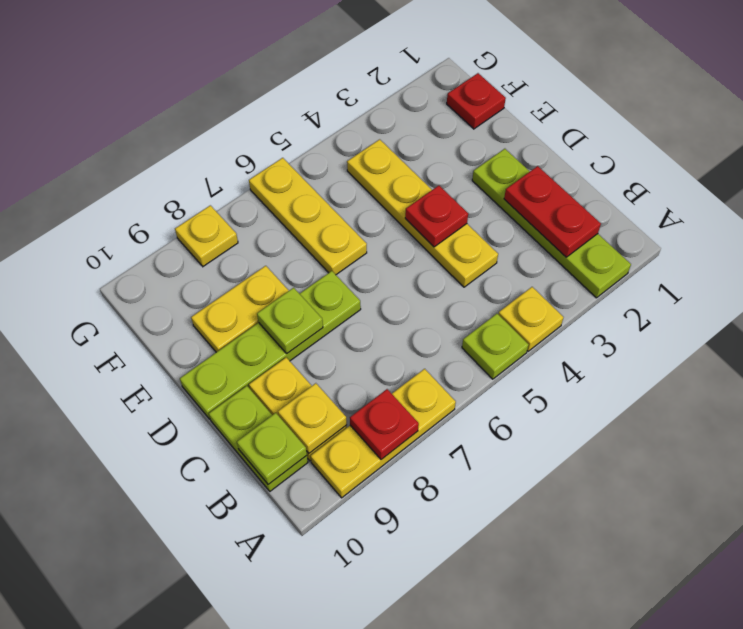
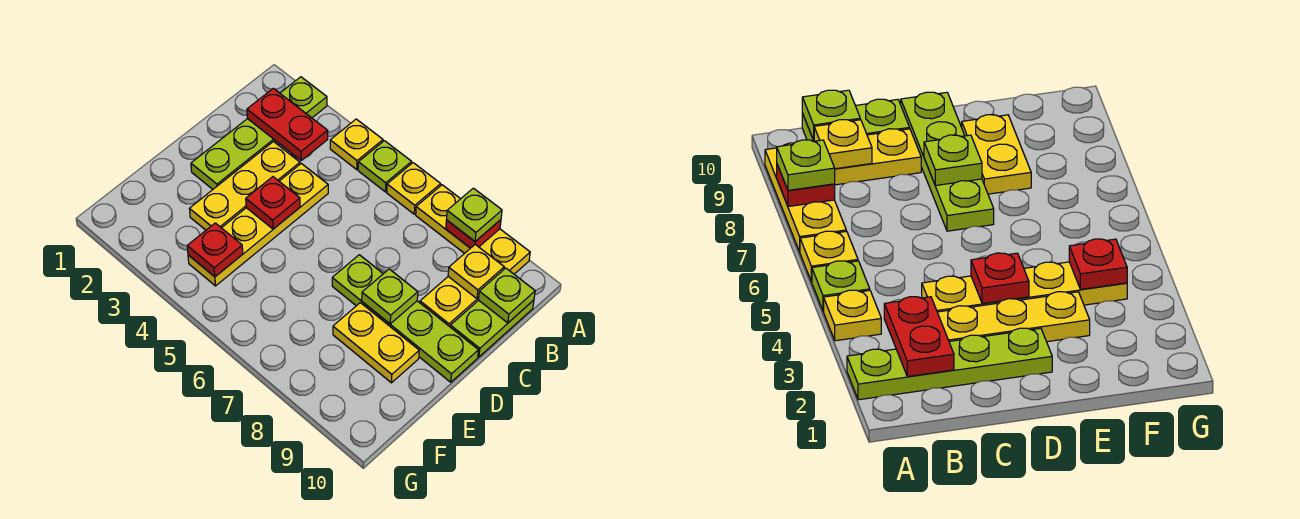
none -> lime 1x1 plate [446,188,502,241]
red 1x2 plate [504,166,601,257] -> red 1x2 plate turned to [247,88,328,160]
yellow 1x3 plate [249,158,367,275] -> yellow 1x3 plate moved to [190,142,300,230]
red 1x1 plate [447,73,506,129] -> red 1x1 plate moved to [187,223,243,277]
yellow 1x1 plate [175,205,238,266] -> yellow 1x1 plate moved to [387,163,441,214]

